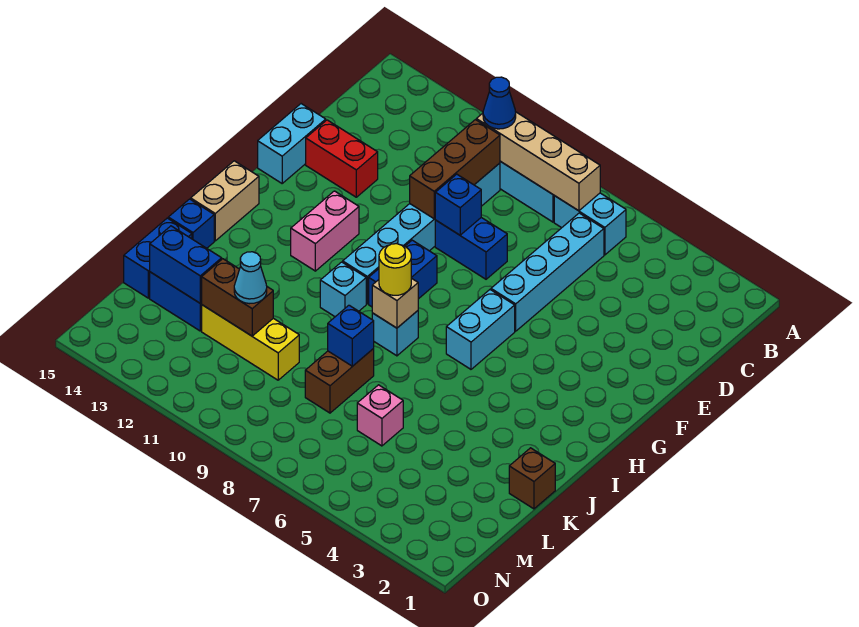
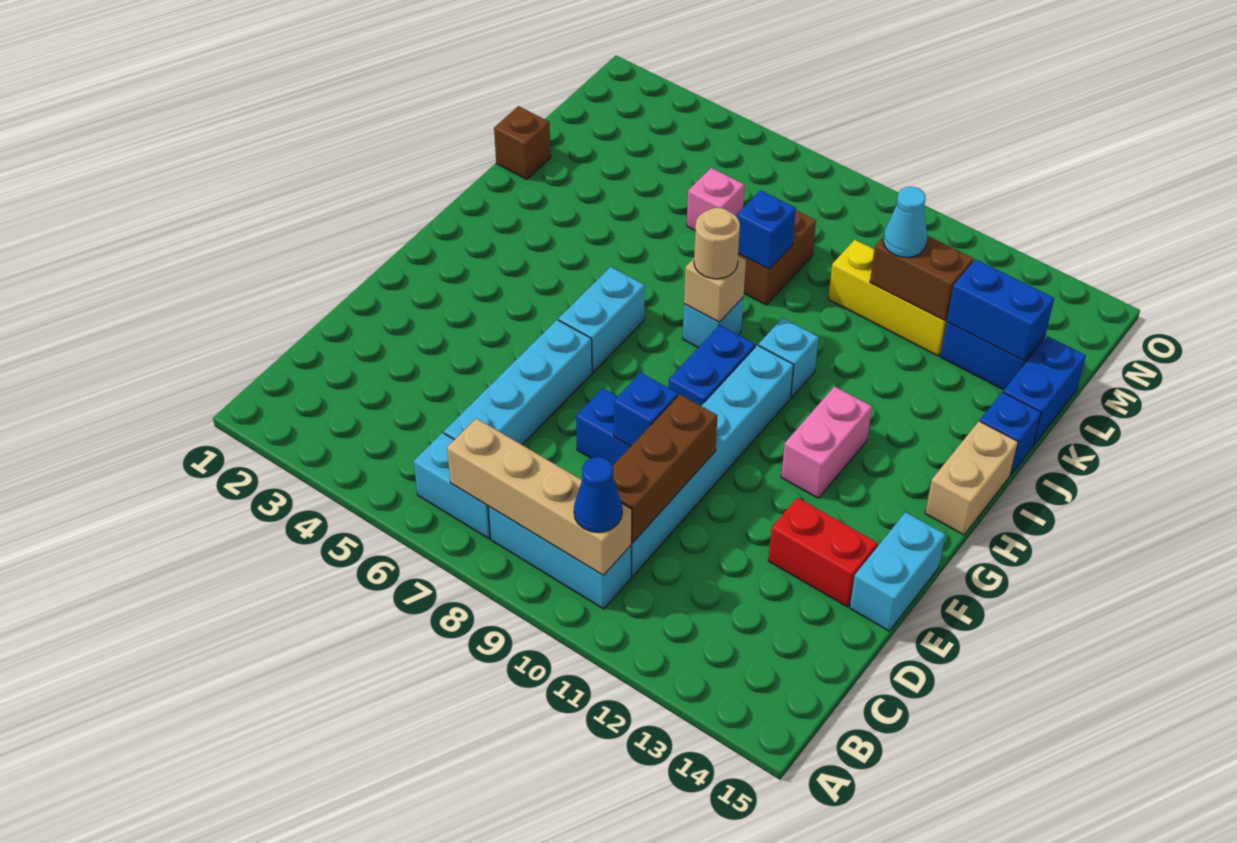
yellow 1x1 round brick [379,244,411,295] -> tan 1x1 round brick [694,208,740,279]

